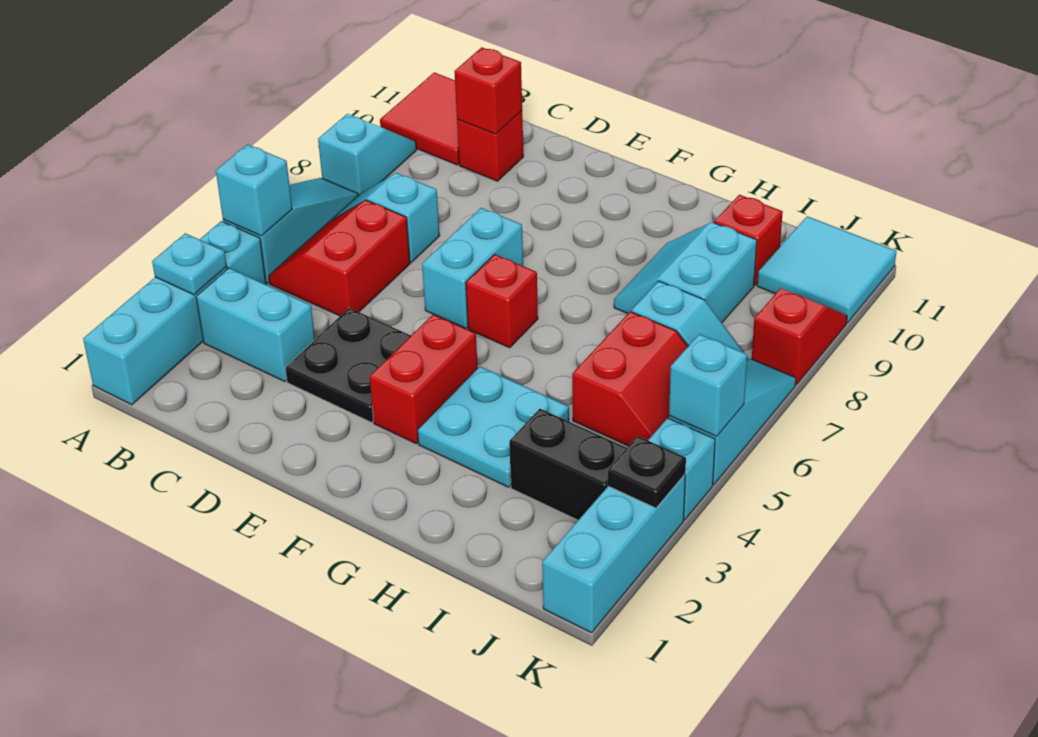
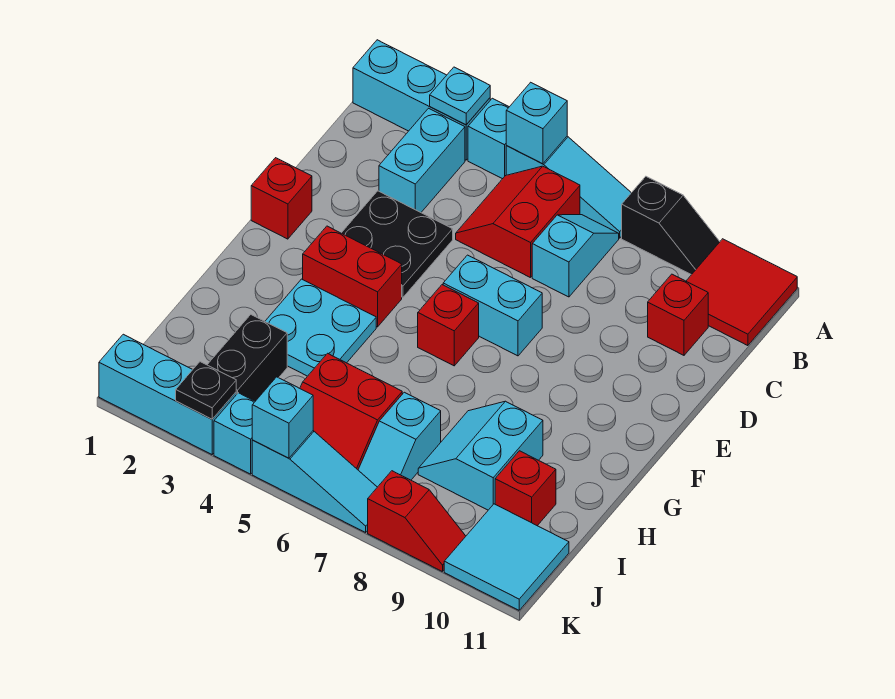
cyan 1x2 slope [318,114,417,196] -> black 1x2 slope [622,177,720,275]
red 2x2 slope [269,200,410,316] -> red 2x2 slope turned to [456,166,580,278]
red 1x1 brick [454,47,522,134] -> red 1x1 brick moved to [251,158,312,239]
cyan 2x2 slope [614,222,757,322] -> cyan 2x2 slope turned to [418,401,543,510]

